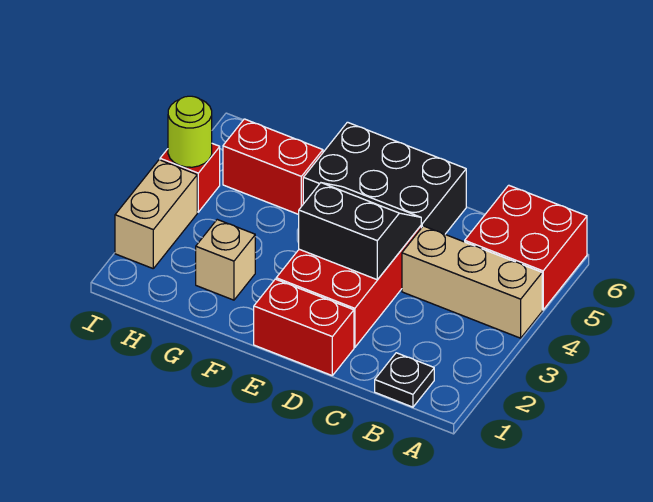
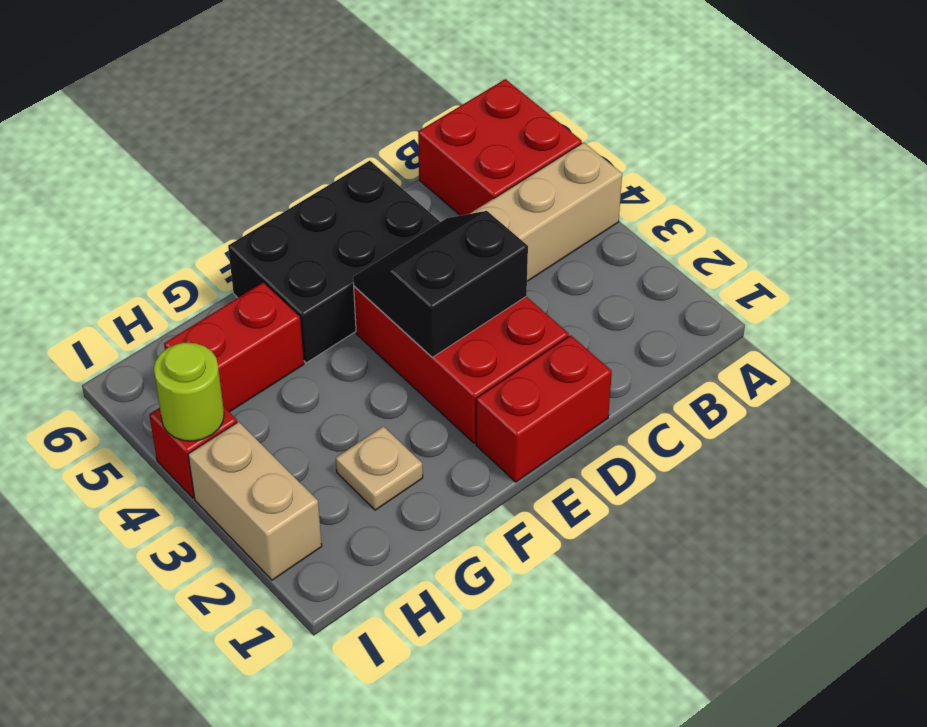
black 1x1 plate [375,353,434,407] -> none
tan 1x1 brick [196,220,255,300] -> tan 1x1 plate [336,426,423,510]

